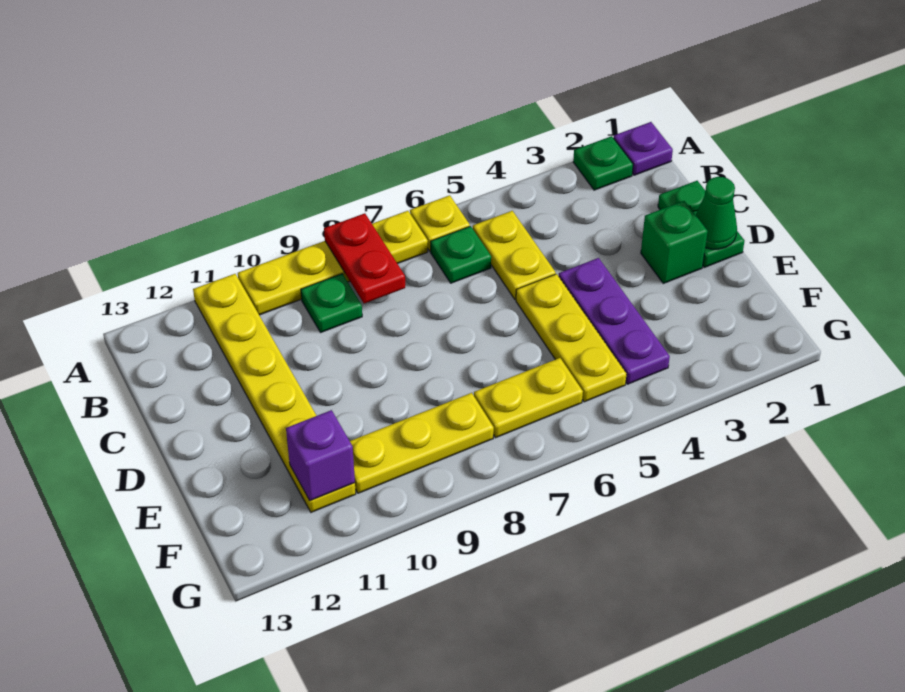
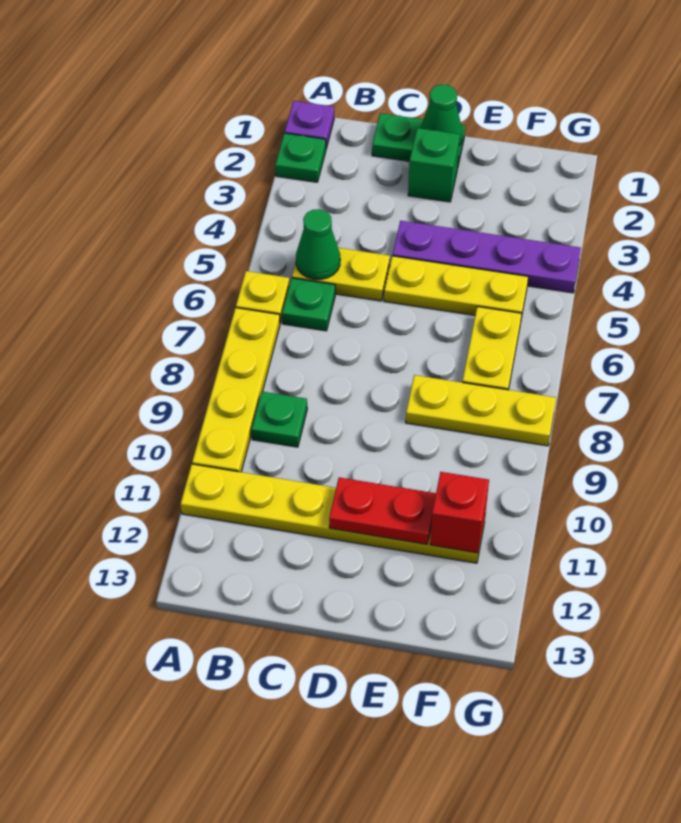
red 1x2 plate [324,213,405,303] -> red 1x2 plate moved to [329,477,436,544]
none -> green 1x1 cone [296,209,340,279]
purple 1x3 plate [559,258,670,384] -> purple 1x4 plate [392,221,581,293]
yellow 1x3 plate [350,393,494,493] -> yellow 1x3 plate turned to [406,375,556,446]
purple 1x1 brick [286,410,355,501] -> red 1x1 brick [430,472,489,553]

